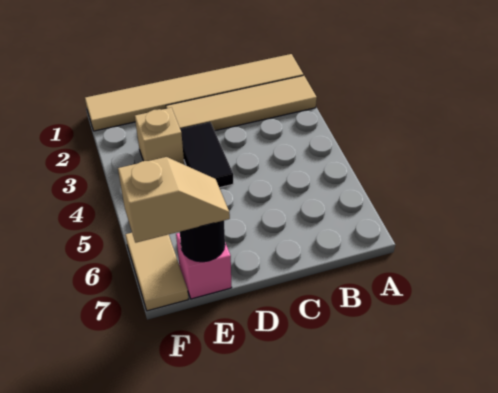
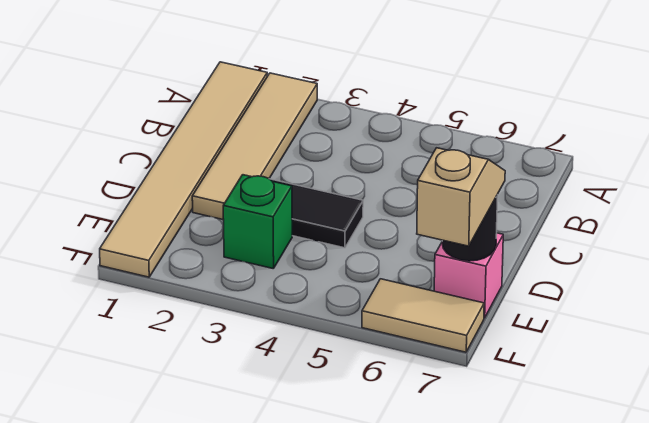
tan 1x1 brick [135,108,184,164] -> green 1x1 brick [223,175,292,269]

